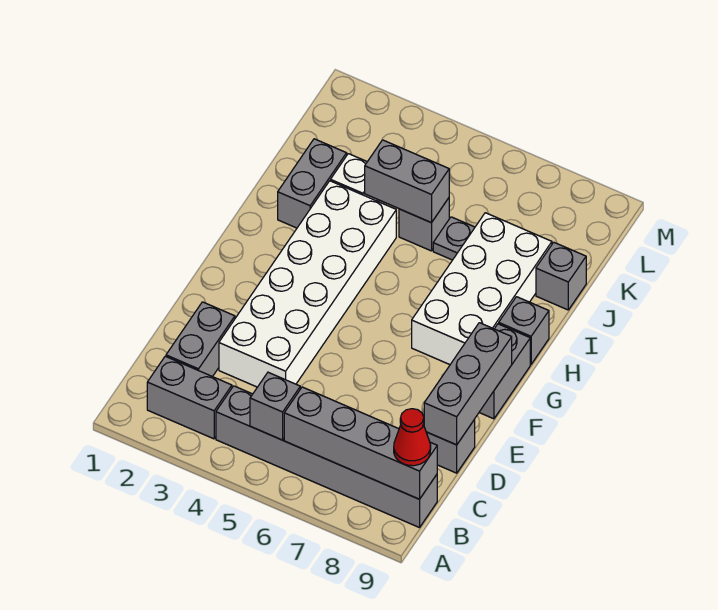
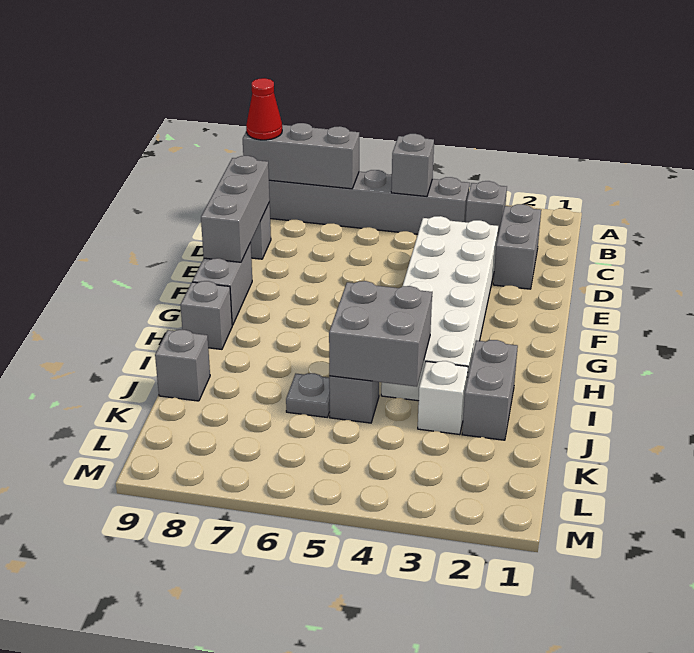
grey 1x2 brick [147,356,232,439] -> grey 1x1 brick [466,181,507,235]
grey 1x4 brick [284,387,437,499] -> grey 1x3 brick [243,123,359,189]
white 2x4 brick [412,213,552,365] -> none
grey 1x2 brick [365,140,449,223] -> grey 2x2 brick [329,281,432,387]

